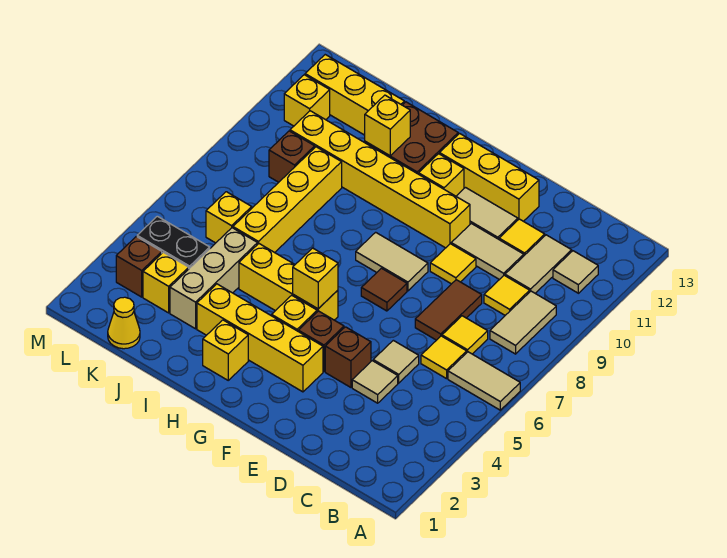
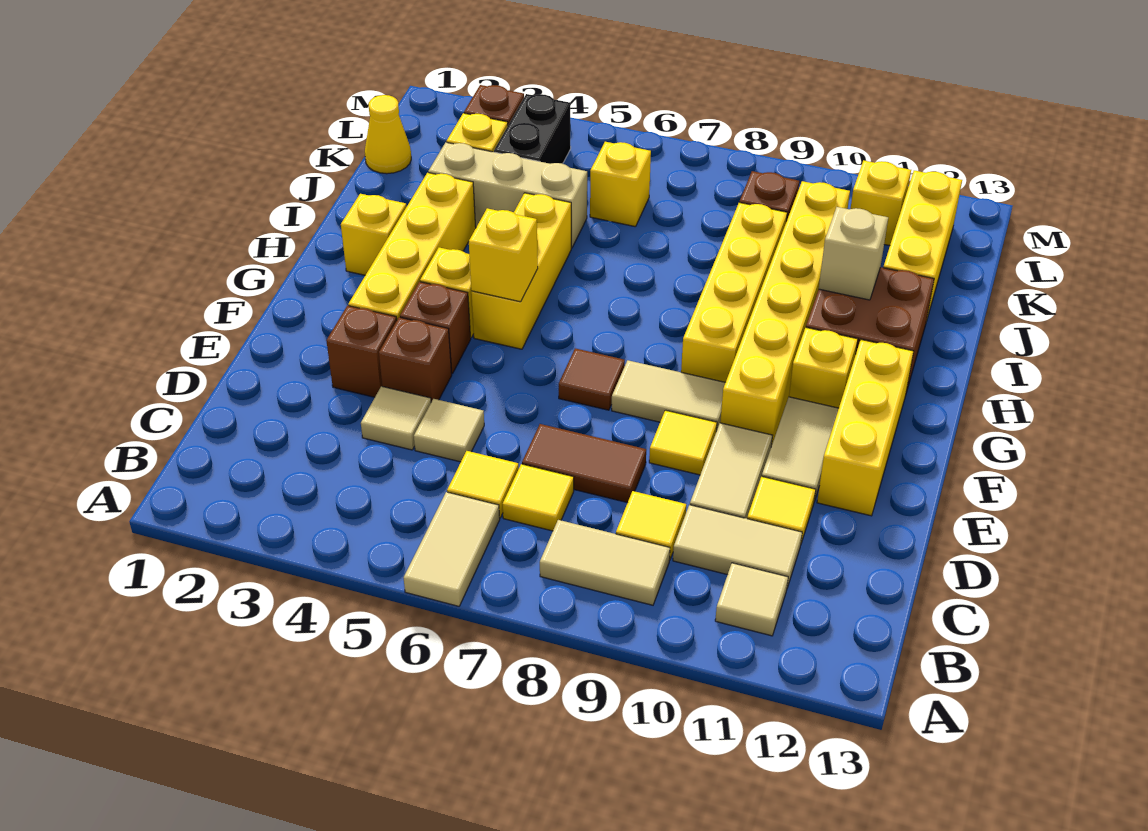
none -> brown 1x1 brick [326,306,397,397]
tan 1x2 tile [356,232,428,291] -> tan 1x2 tile turned to [612,360,725,431]
yellow 1x1 brick [365,95,410,156] -> tan 1x1 brick [819,207,888,300]
yellow 1x4 brick [233,147,342,253] -> yellow 1x4 brick turned to [681,202,787,382]

